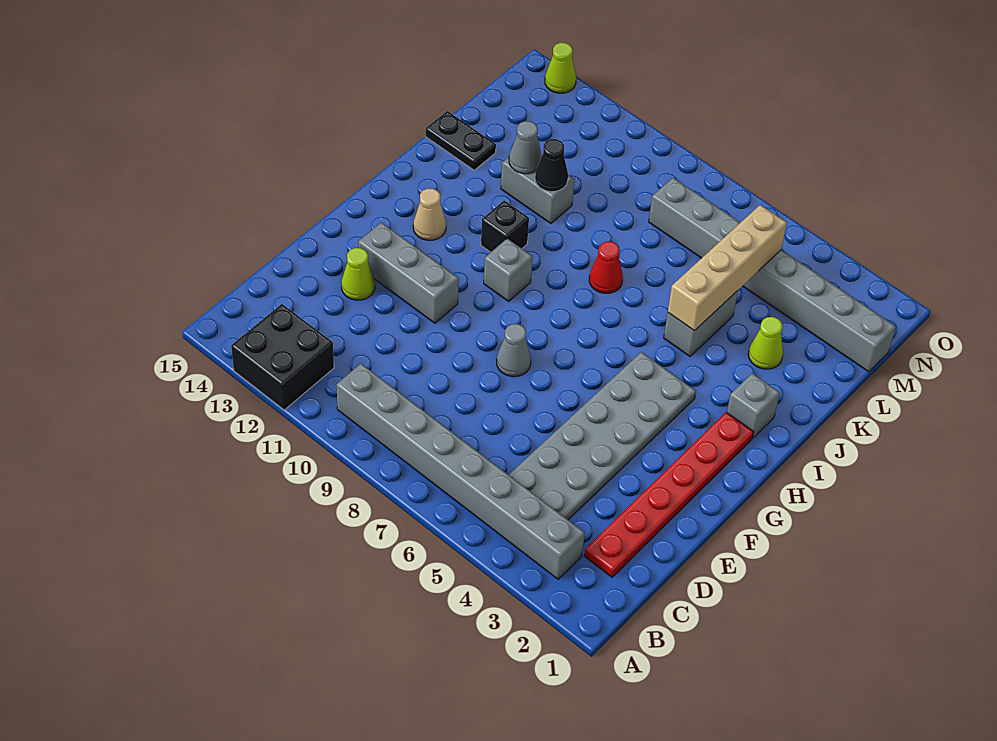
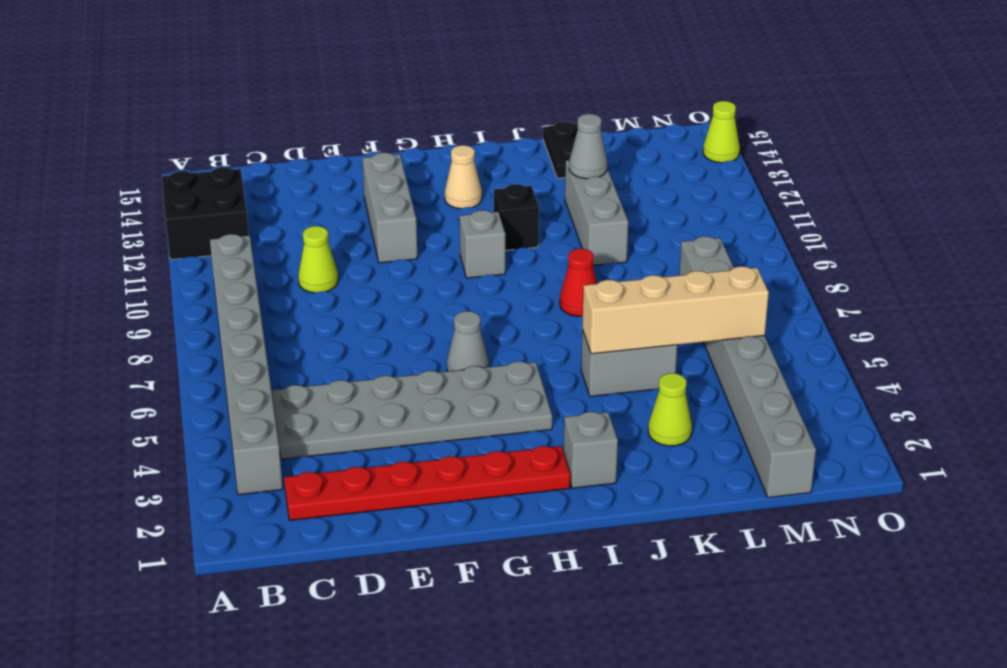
lime 1x1 cone [342,248,375,300] -> lime 1x1 cone moved to [298,226,338,293]
grey 1x1 cone [497,324,531,377] -> grey 1x1 cone moved to [447,311,489,371]
grey 1x2 brick [501,157,575,223] -> grey 1x3 brick [565,160,628,265]
black 1x1 cone [535,139,568,192] -> none

